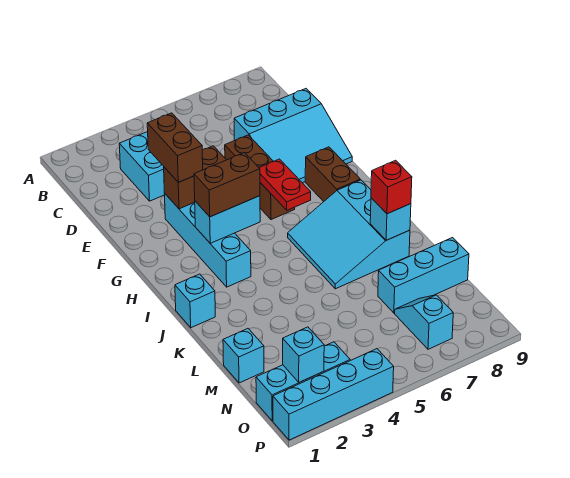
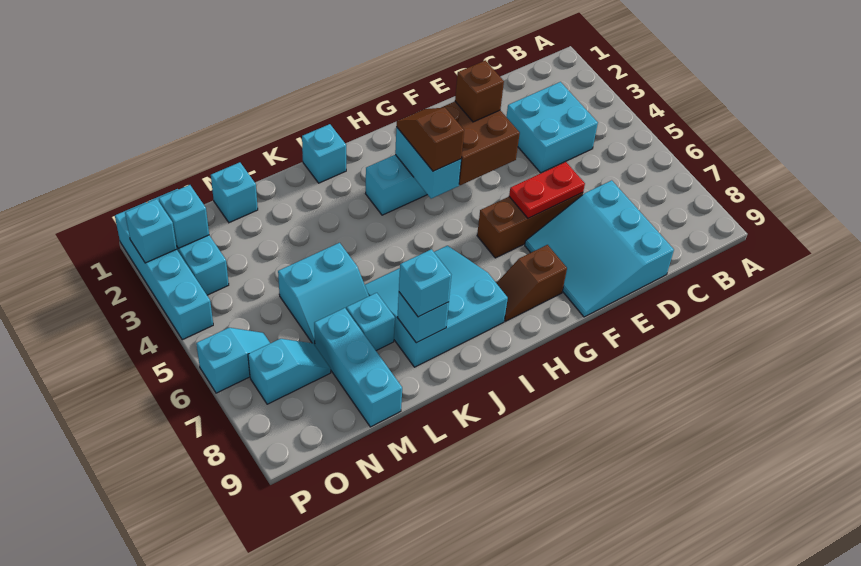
brown 1x2 brick [147,113,203,182] -> brown 1x1 brick [455,60,504,122]
brown 1x2 brick [164,146,226,209] -> brown 2x2 brick [441,102,520,185]
red 1x2 plate [259,159,311,210] -> red 1x2 plate moved to [509,162,585,218]
brown 1x2 brick [305,147,360,202] -> brown 1x2 slope [497,245,567,321]
brown 1x2 brick [194,153,260,217] -> brown 1x2 slope [396,108,464,171]
red 1x1 brick [371,160,412,214] -> cyan 1x1 brick [399,249,451,317]
none -> cyan 2x2 slope [278,243,369,345]
none -> cyan 1x1 brick [346,293,395,351]
none -> cyan 1x2 slope [196,328,270,393]
none -> cyan 1x1 brick [125,199,177,263]

